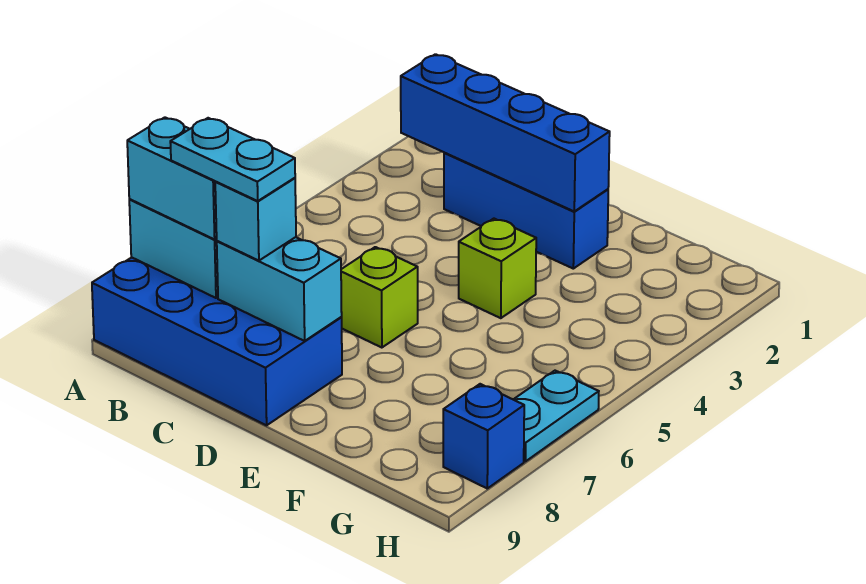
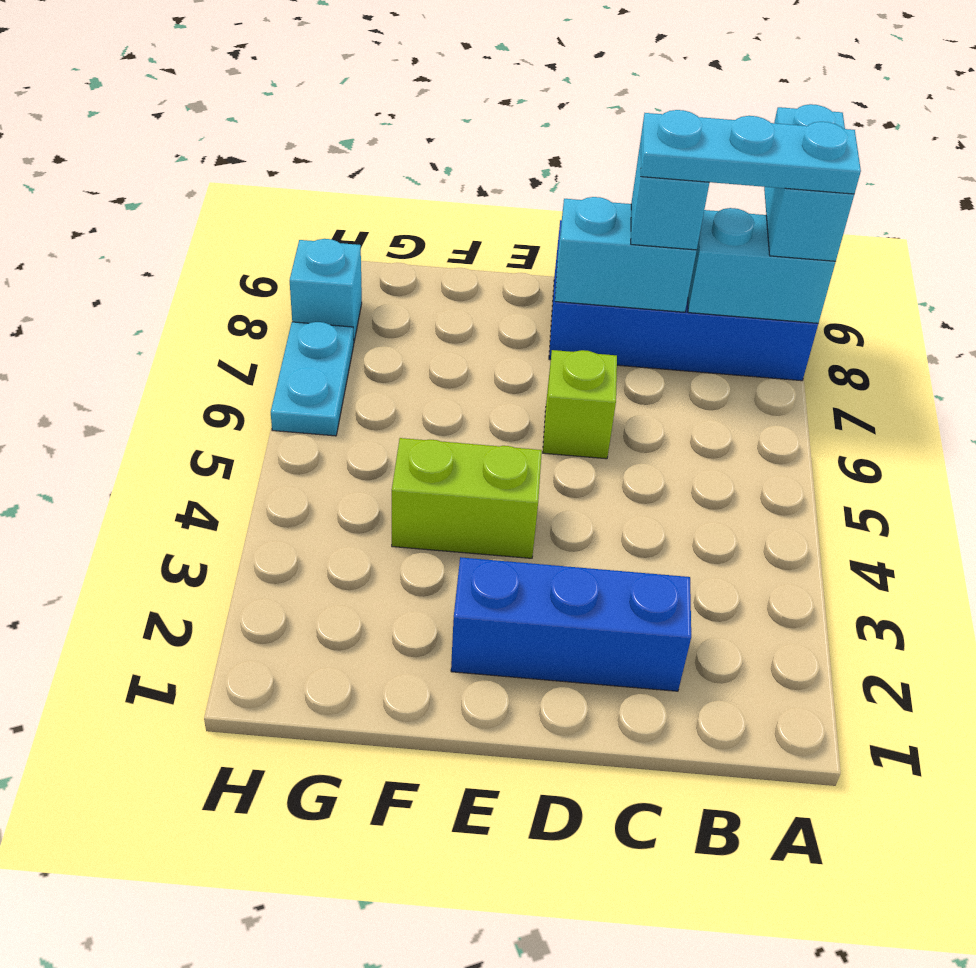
cyan 1x2 brick [127,117,217,239] -> cyan 1x2 brick turned to [764,104,854,261]
blue 1x4 brick [401,54,610,211] -> none
cyan 1x2 plate [170,118,295,201] -> cyan 1x3 plate [641,110,861,194]
lime 1x1 brick [459,219,536,318] -> lime 1x2 brick [392,438,542,558]
blue 1x1 brick [443,384,524,488] -> cyan 1x1 brick [290,239,362,341]

